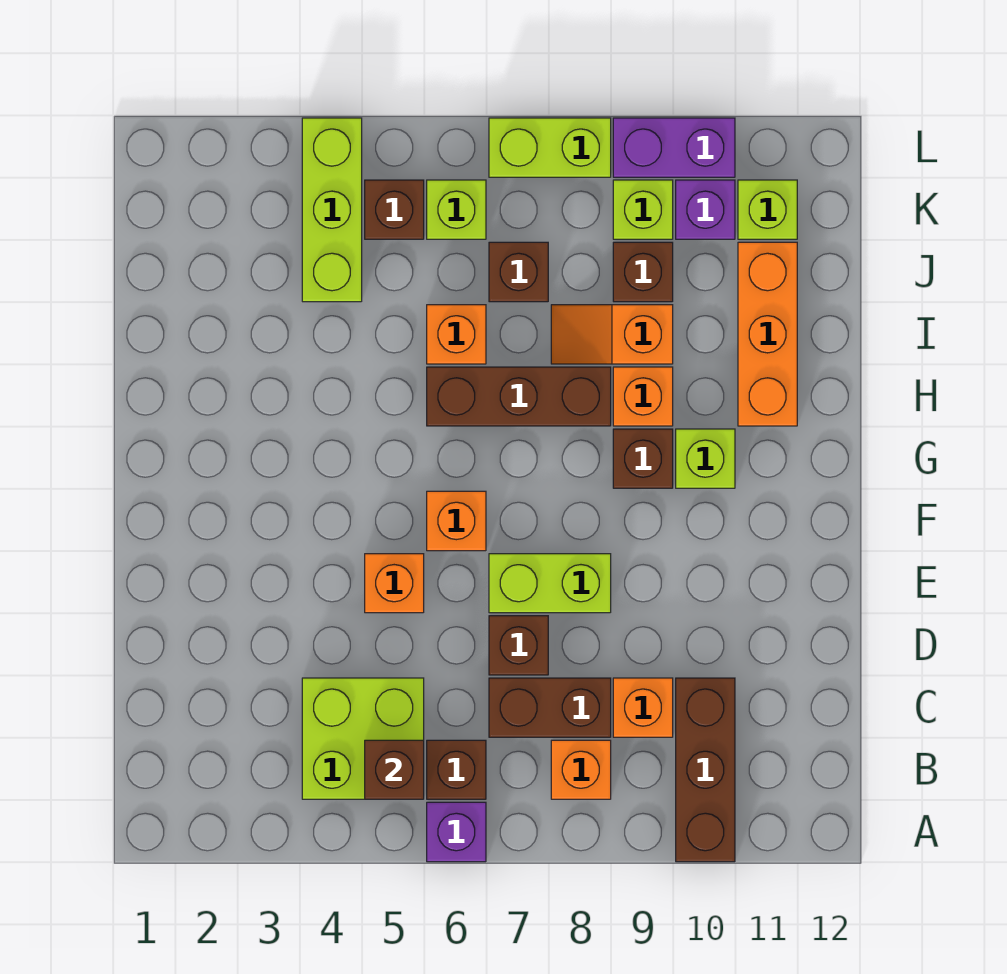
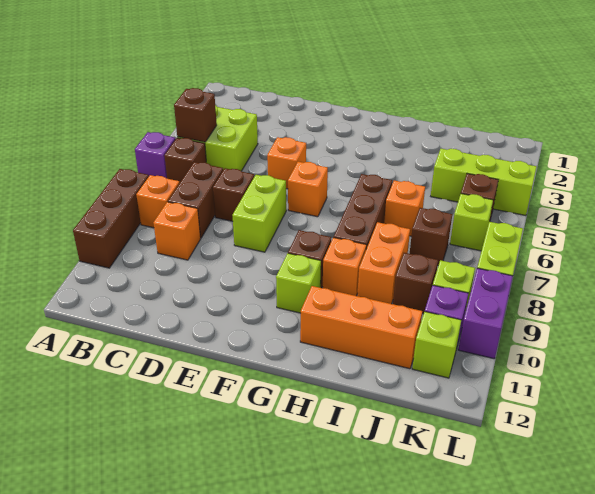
brown 1x3 brick [676,678,735,862] -> brown 1x3 brick turned to [73,169,149,268]
orange 1x2 slope [551,305,673,364] -> orange 1x2 brick [357,222,410,304]

